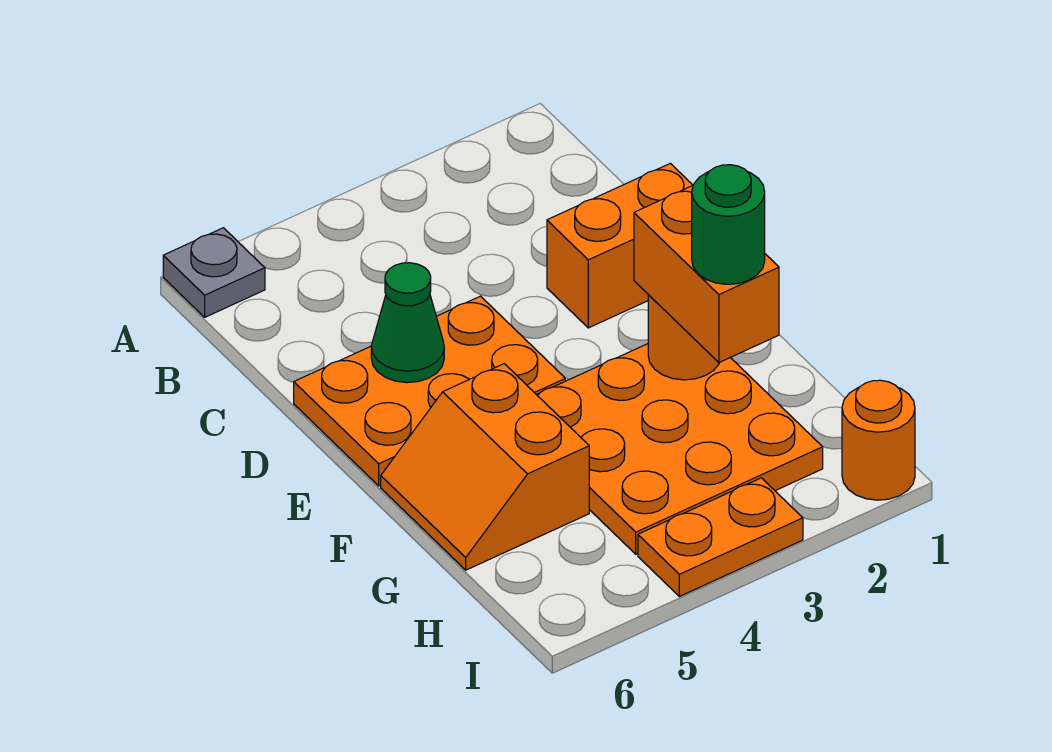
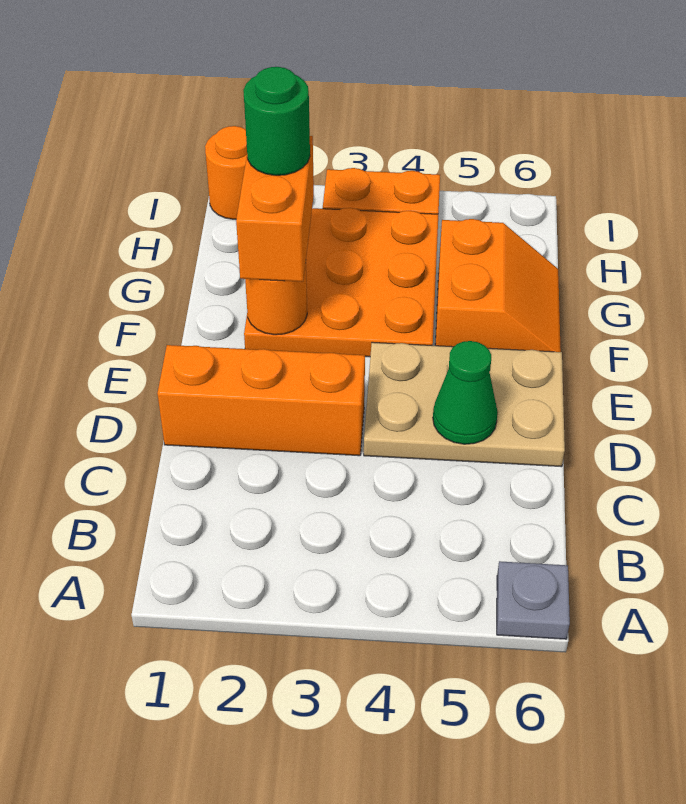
orange 1x2 brick [547,163,693,328] -> orange 1x3 brick [157,345,365,456]
orange 2x3 plate [294,296,565,486] -> tan 2x3 plate [364,342,565,467]

